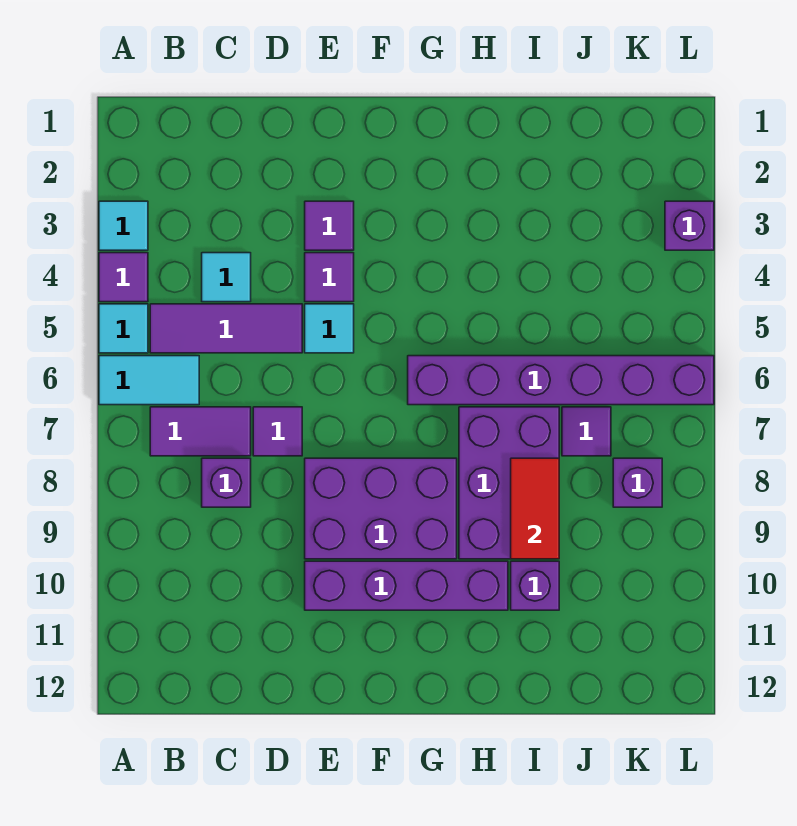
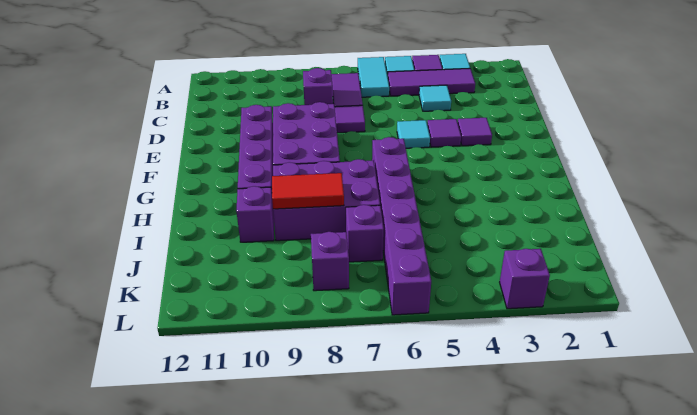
purple 1x3 tile [150,304,302,353] -> purple 1x3 tile turned to [388,68,475,96]
purple 1x1 tile [562,407,611,456] -> purple 1x1 brick [346,205,384,262]

